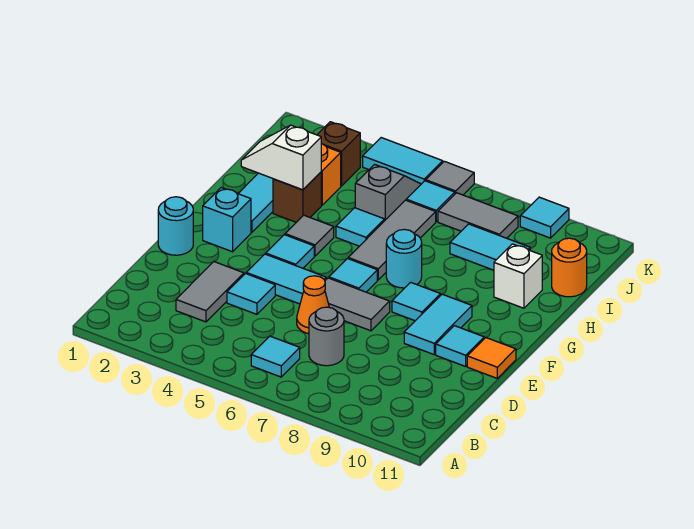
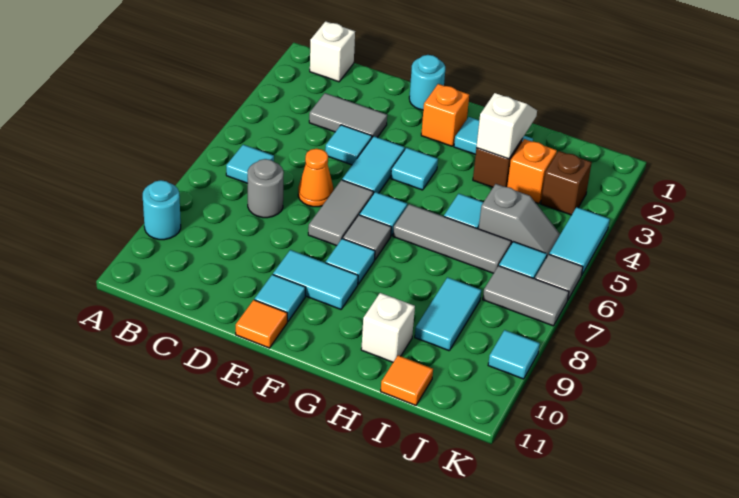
none -> white 1x1 brick [310,21,355,82]
cyan 1x1 brick [203,188,251,252] -> orange 1x1 brick [421,84,469,146]
grey 1x1 tile [285,215,334,256] -> grey 1x1 tile moved to [343,215,391,259]
cyan 1x1 round brick [386,229,422,288] -> cyan 1x1 round brick moved to [143,180,181,240]
orange 1x1 round brick [552,238,587,297] -> orange 1x1 tile [381,355,433,405]
grey 1x2 tile [438,193,518,238] -> grey 1x2 tile turned to [483,266,569,326]

